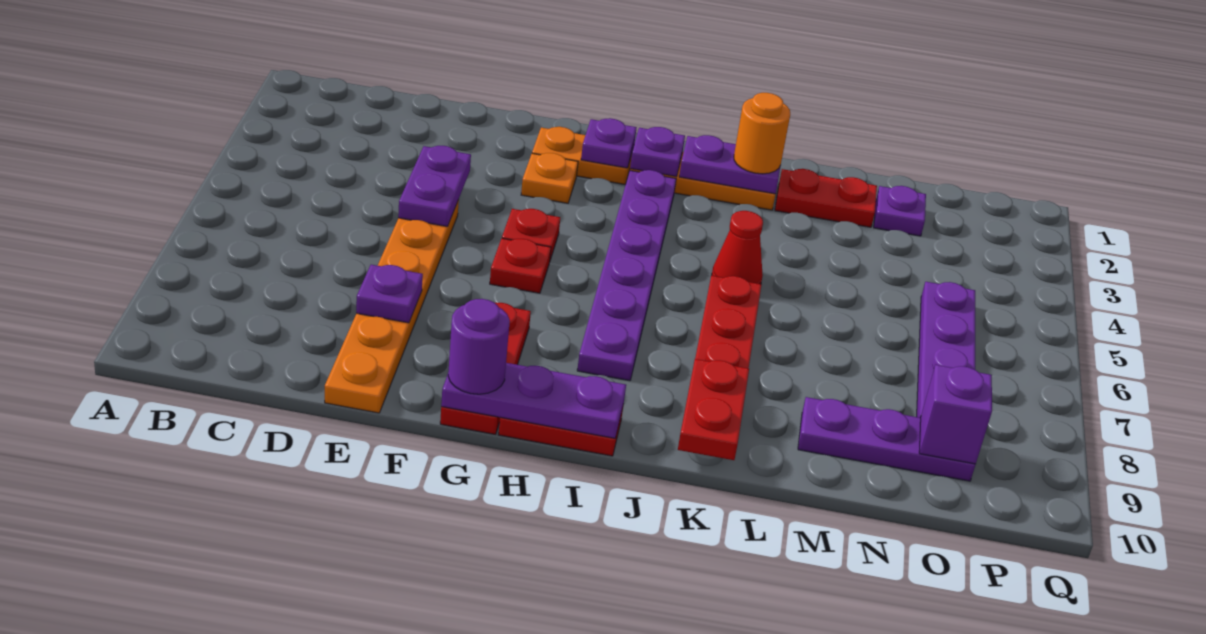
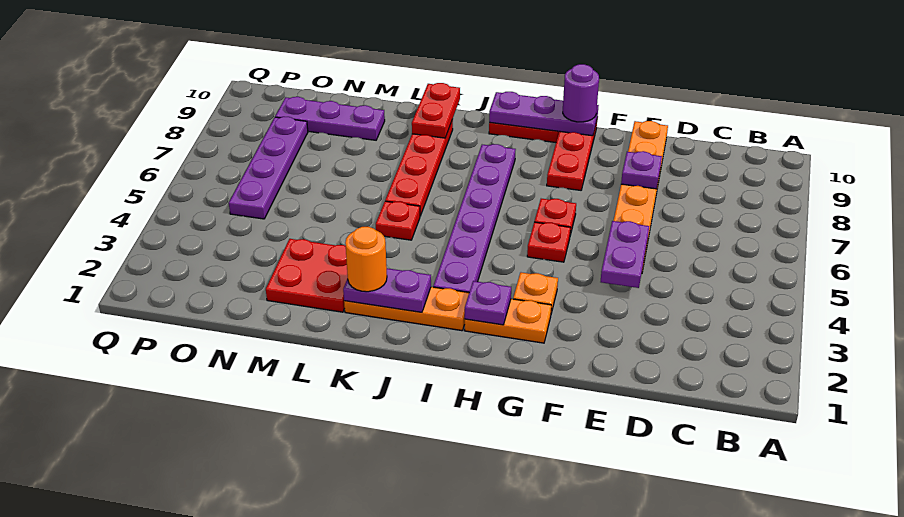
purple 1x1 plate [630,127,685,177] -> none
red 1x1 cone [712,211,763,284] -> red 1x1 plate [376,201,420,240]
red 1x2 plate [775,169,877,227] -> red 2x2 plate [266,239,348,312]
purple 1x1 plate [874,186,926,236] -> none
purple 1x1 brick [919,365,992,464] -> none

